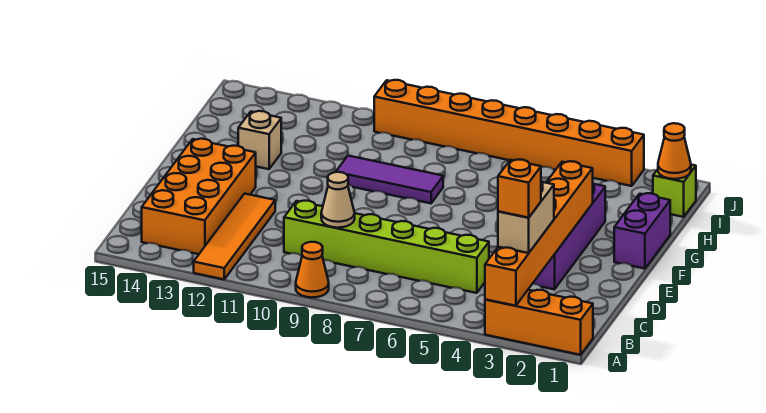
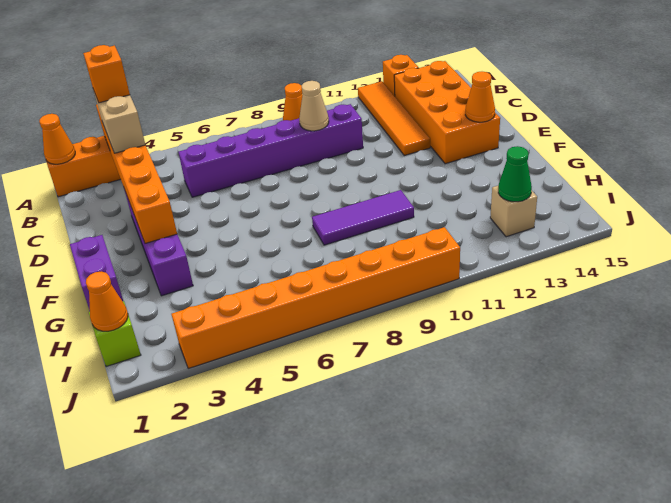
none -> orange 1x1 cone [39,114,75,164]
none -> orange 1x1 brick [383,55,418,96]
lime 1x6 brick [284,201,489,293] -> purple 1x6 brick [179,104,363,197]
none -> orange 1x1 cone [465,72,495,122]
tan 1x1 brick [238,111,281,169] -> tan 1x1 brick moved to [490,186,537,237]
none -> green 1x1 cone [498,146,532,202]

